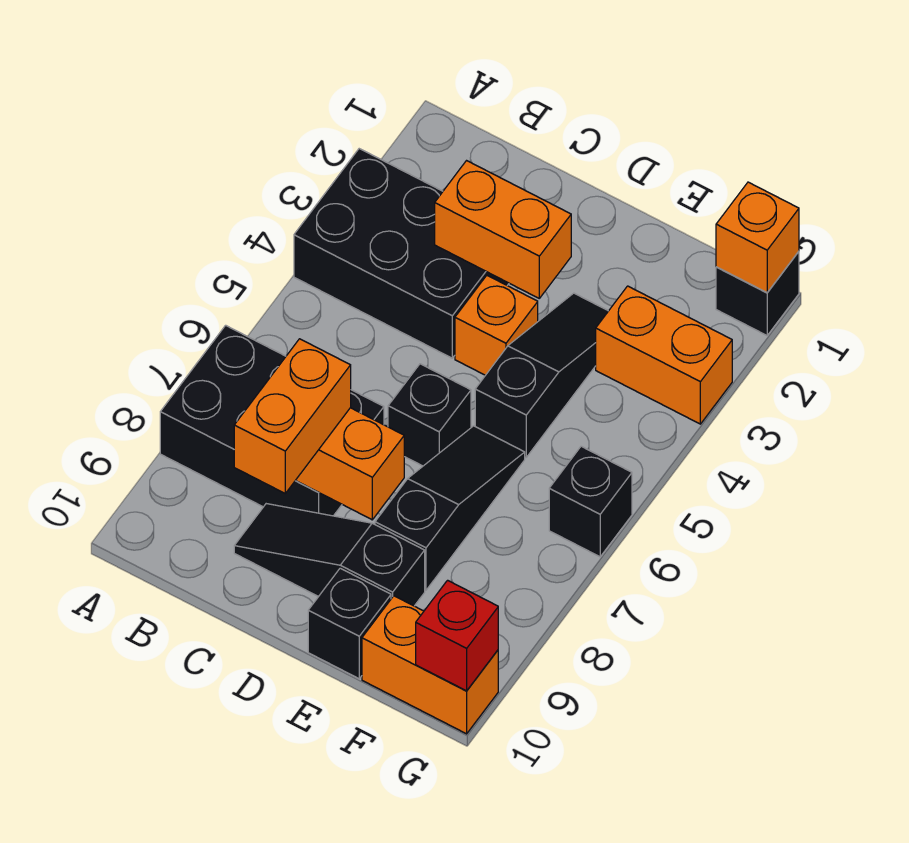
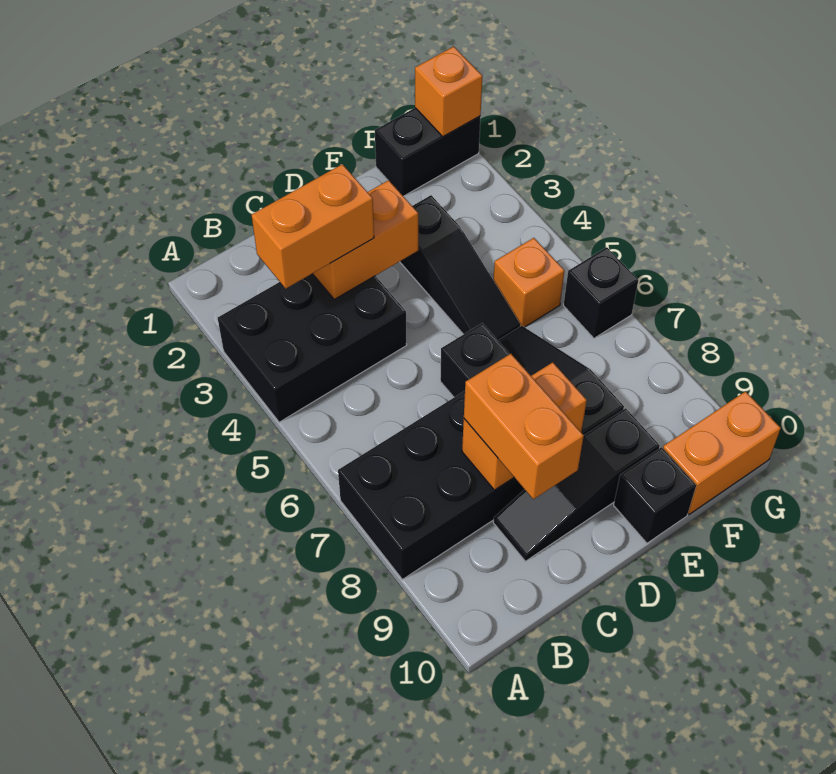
orange 1x1 brick [455,276,538,375] -> orange 1x1 brick moved to [493,238,564,327]
black 1x3 slope [475,293,608,457] -> black 1x3 slope turned to [400,195,520,340]
orange 1x2 brick [596,286,732,424] -> orange 1x2 brick moved to [252,164,374,288]
black 1x1 brick [716,252,799,335] -> black 1x2 brick [375,108,481,196]
red 1x1 brick [416,580,498,691] -> none

